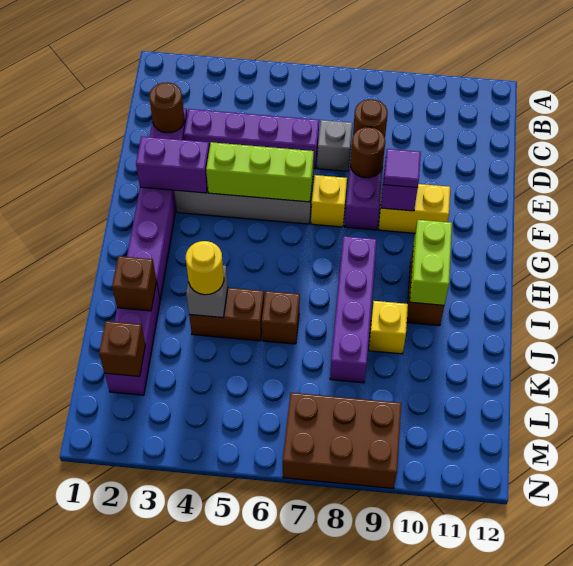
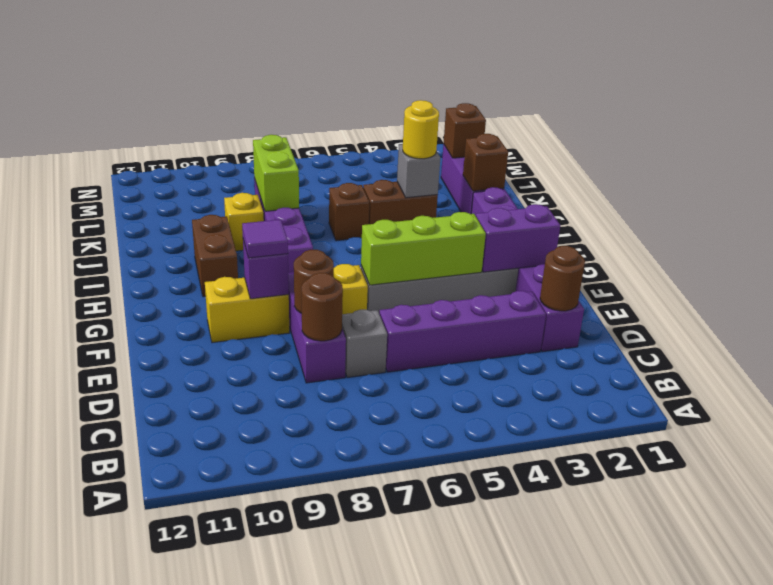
lime 1x2 brick [410,220,452,305] -> lime 1x2 brick moved to [253,135,299,211]
brown 2x3 brick [283,393,401,488] -> none

